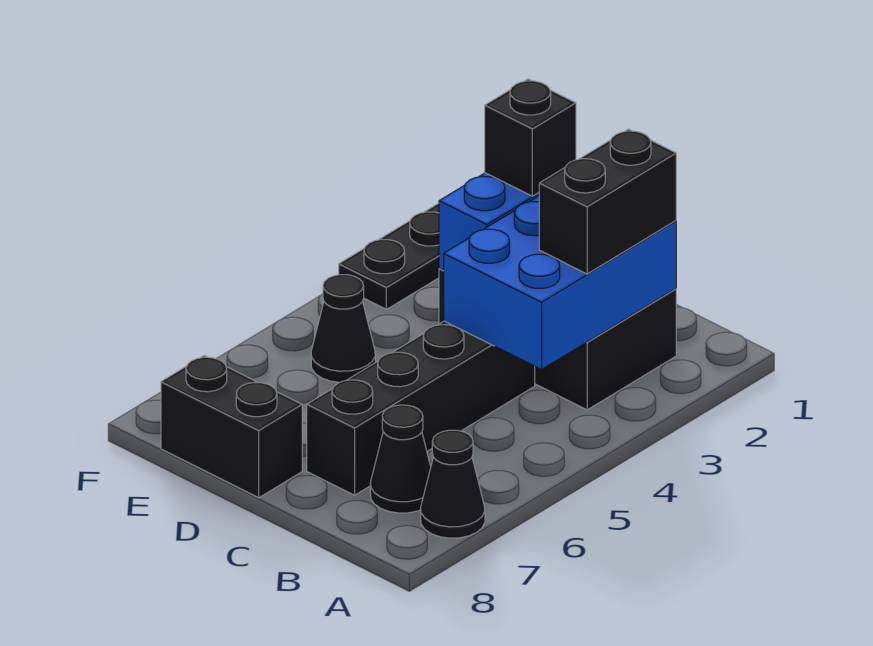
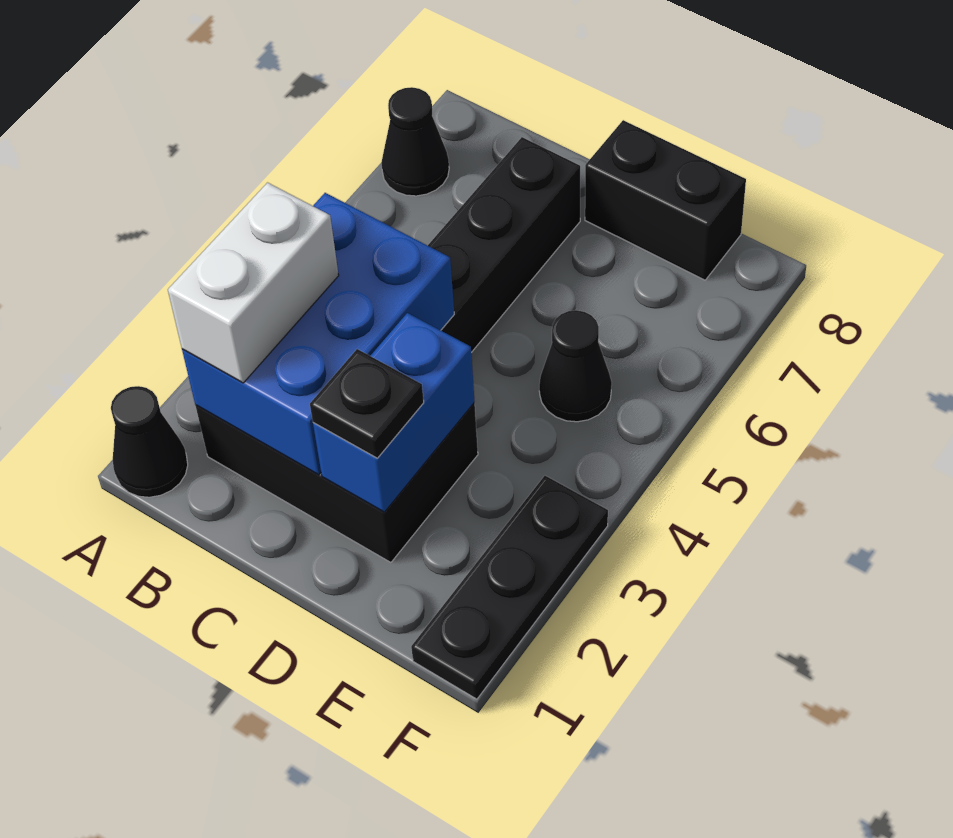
black 1x2 brick [539,129,676,274] -> white 1x2 brick [168,183,339,383]
black 1x1 cone [370,405,431,513] -> black 1x1 cone moved to [111,386,188,497]
black 1x1 brick [485,79,576,196] -> black 1x1 plate [310,349,424,458]

